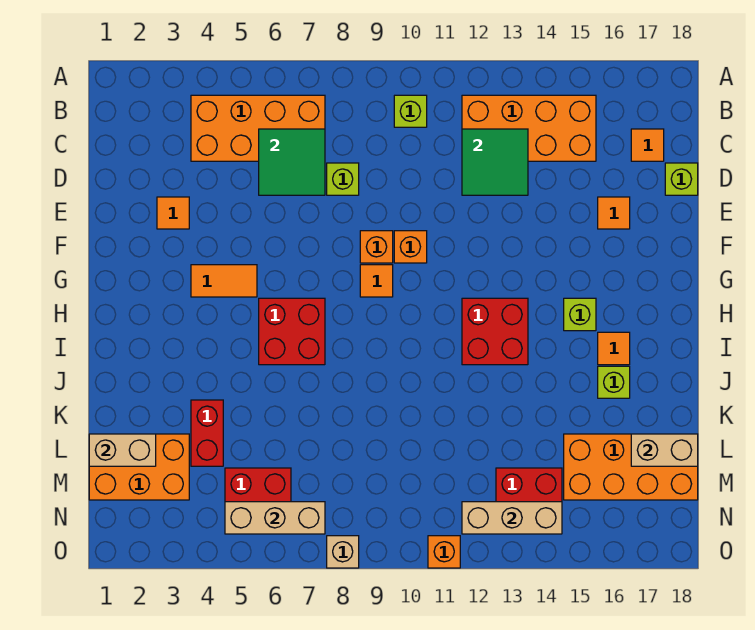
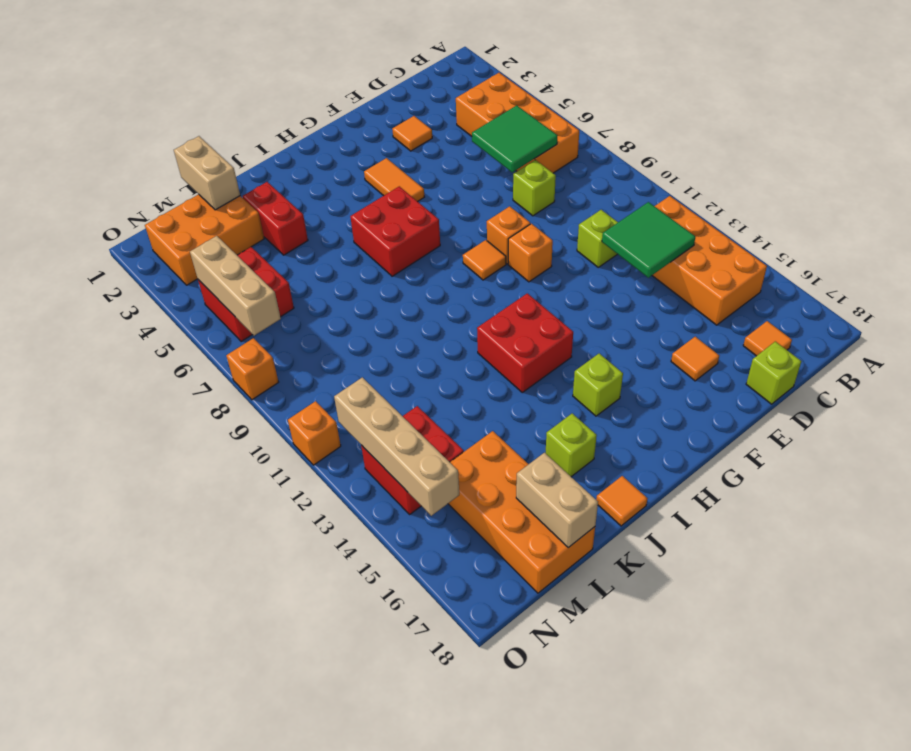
lime 1x1 brick [394,95,427,127] -> lime 1x1 brick moved to [577,210,618,267]
orange 1x1 tile [598,332,630,365] -> orange 1x1 tile moved to [596,476,648,526]
red 1x2 brick [191,400,223,466] -> red 1x2 brick turned to [243,182,308,255]
orange 2x3 brick [89,434,189,500] -> orange 2x3 brick turned to [145,194,264,285]
tan 1x3 brick [462,502,562,534] -> tan 1x4 brick [334,377,459,516]
tan 1x1 brick [327,536,359,568] -> orange 1x1 brick [226,338,278,400]

